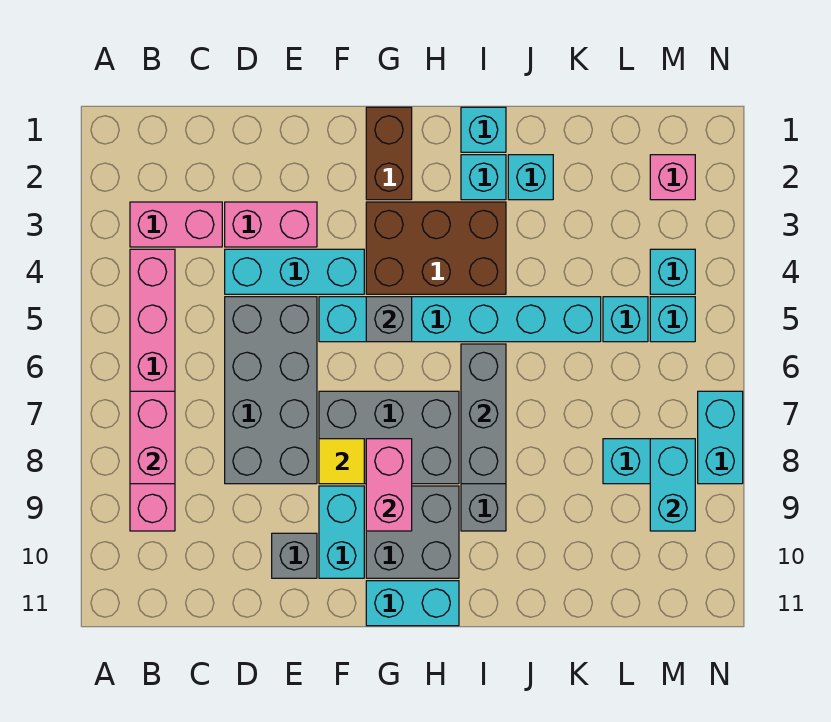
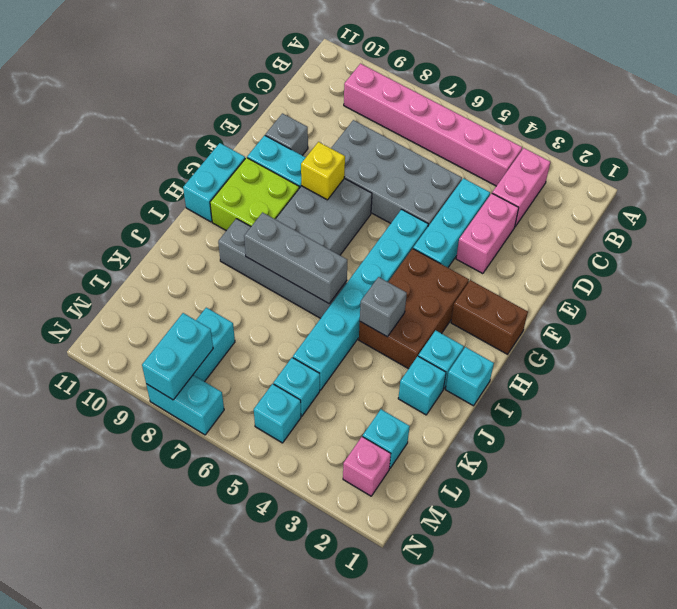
pink 1x2 brick [130,391,175,484] -> none
yellow 1x1 tile [319,439,364,484] -> yellow 1x1 brick [301,142,345,200]
grey 1x1 brick [366,297,412,342] -> grey 1x1 brick moved to [360,277,407,337]
pink 1x2 brick [366,439,412,531] -> none
grey 2x2 brick [366,486,459,578] -> lime 2x2 brick [210,158,299,231]
cyan 1x1 brick [650,249,695,294] -> cyan 1x1 brick moved to [363,409,410,469]
cyan 1x2 brick [650,439,695,531] -> cyan 1x2 brick turned to [142,313,213,400]

